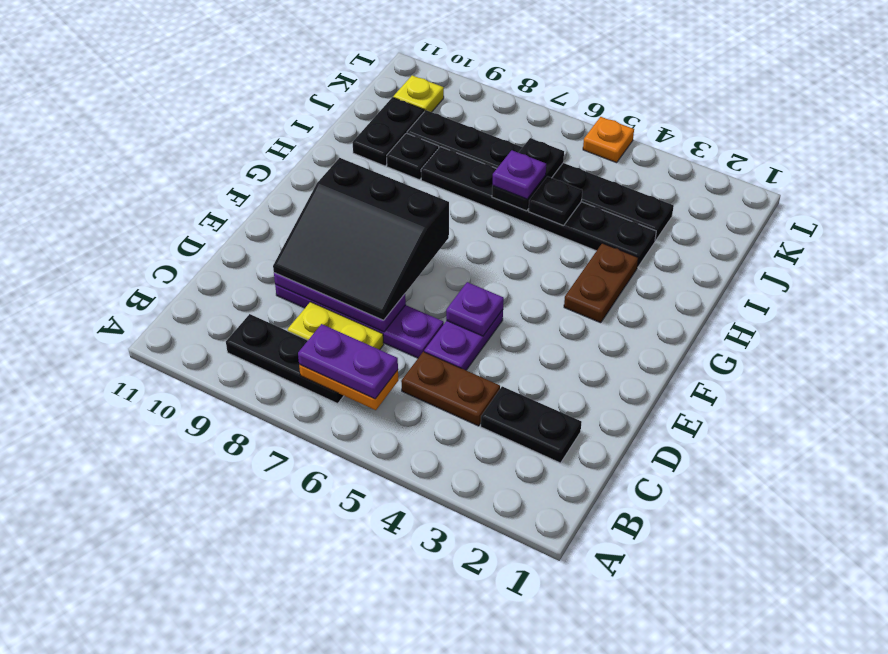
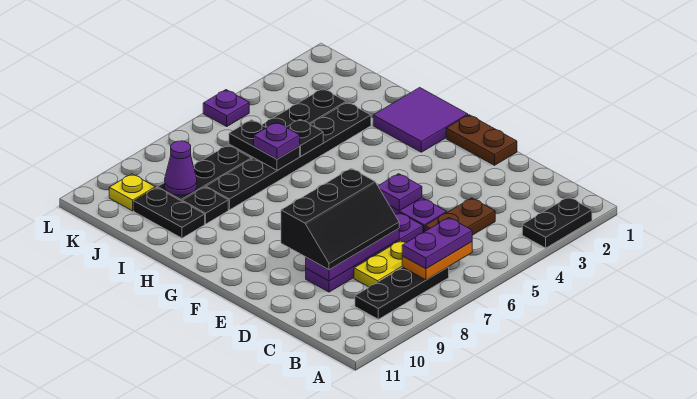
black 1x2 plate [481,386,582,463] -> black 1x2 plate moved to [522,197,592,248]
black 3x3 slope [273,158,449,320] -> black 2x3 slope [281,168,399,270]
none -> purple 2x2 tile [373,87,468,152]
brown 1x2 plate [564,243,638,323] -> brown 1x2 plate moved to [446,115,517,165]
none -> purple 1x1 cone [165,141,197,195]
orange 1x1 plate [583,117,634,163] -> purple 1x1 plate [203,90,249,126]

